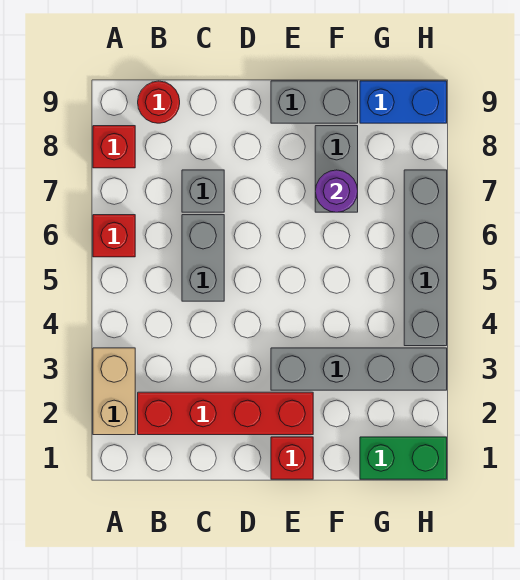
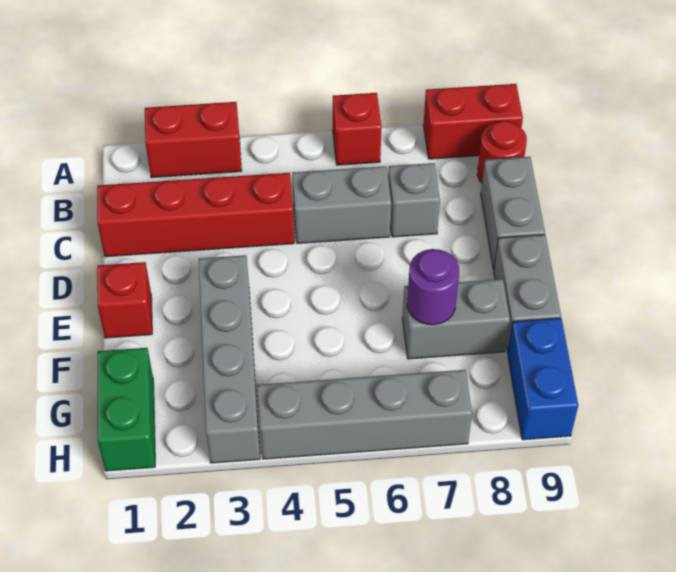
tan 1x2 brick [93,348,135,435] -> red 1x2 brick [145,102,242,178]
red 1x1 brick [93,126,135,168] -> red 1x2 brick [423,84,523,159]
red 1x4 brick [138,392,313,435] -> red 1x4 brick turned to [97,173,294,257]
none -> grey 1x2 brick [481,157,545,269]

